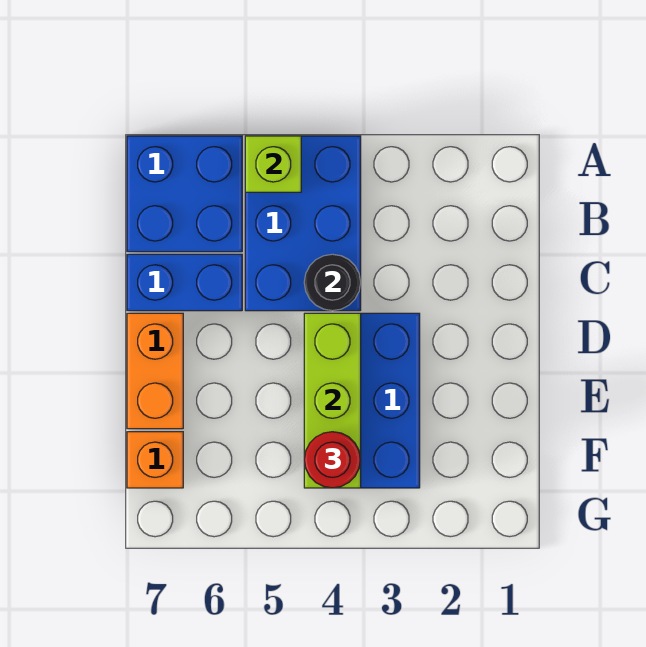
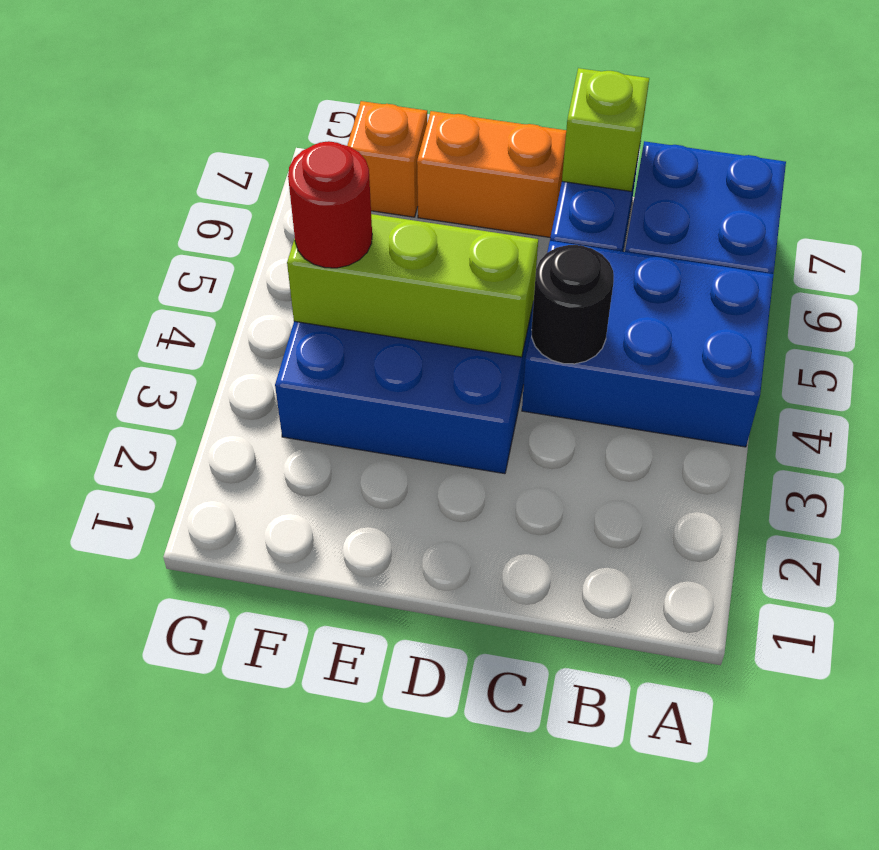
lime 1x1 brick [245,136,301,192] -> lime 1x1 brick moved to [562,68,649,192]

